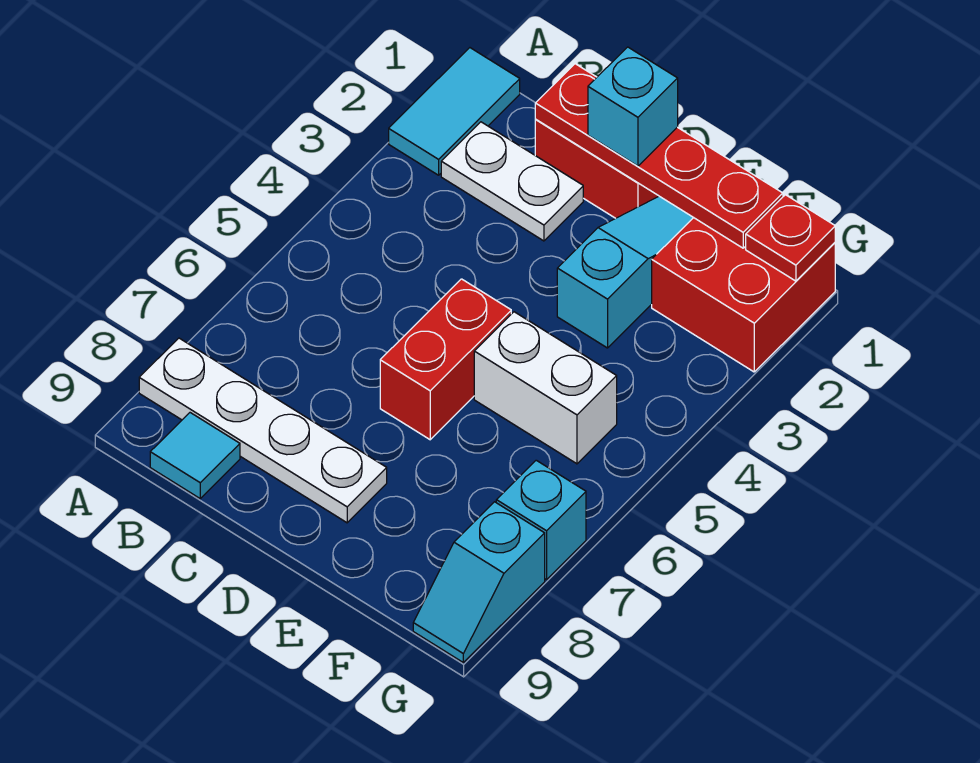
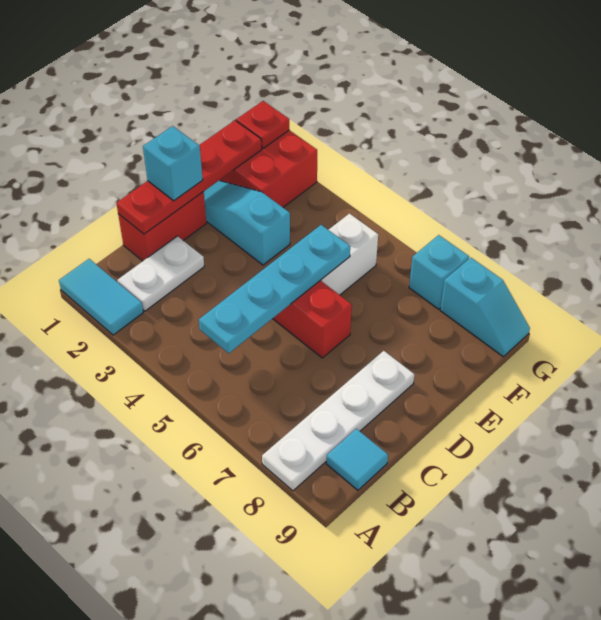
none -> cyan 1x4 plate [199,225,350,353]

